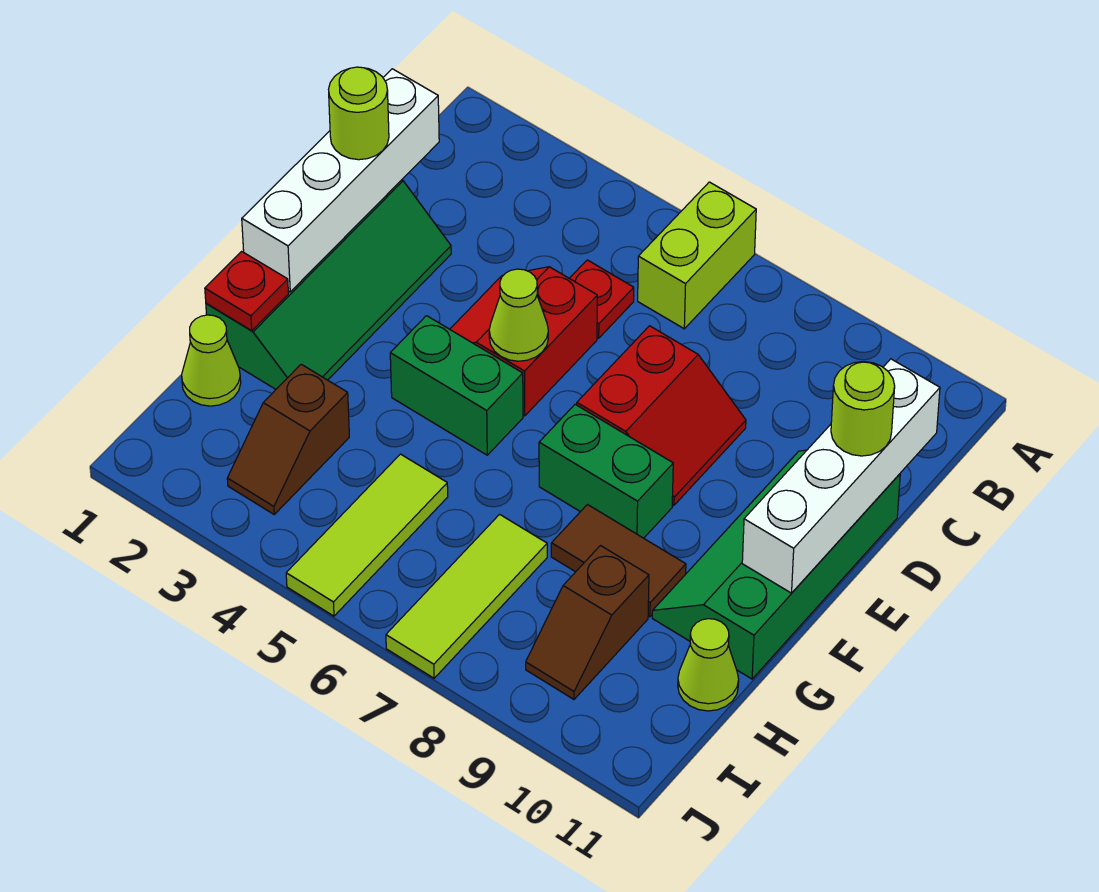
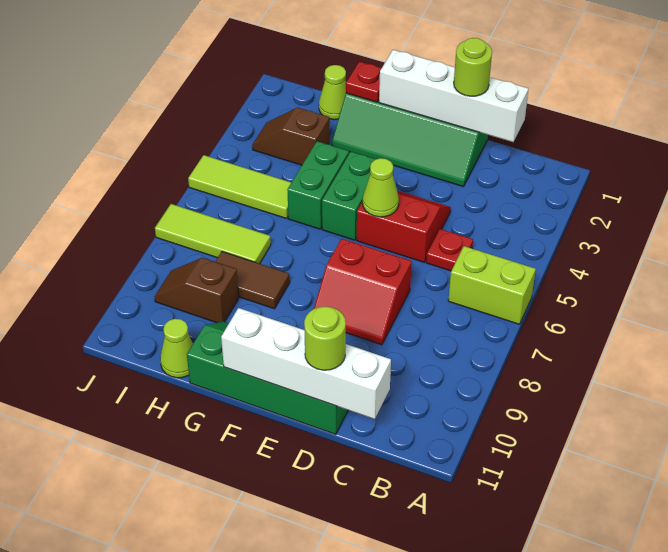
green 1x2 brick [539,404,673,538] -> green 1x2 brick moved to [287,141,349,229]
brown 1x2 tile [551,505,686,617] -> brown 1x2 tile turned to [215,252,290,309]

